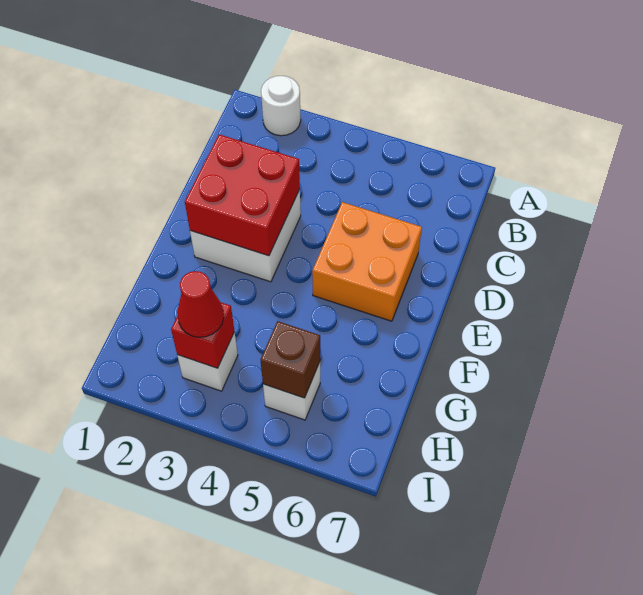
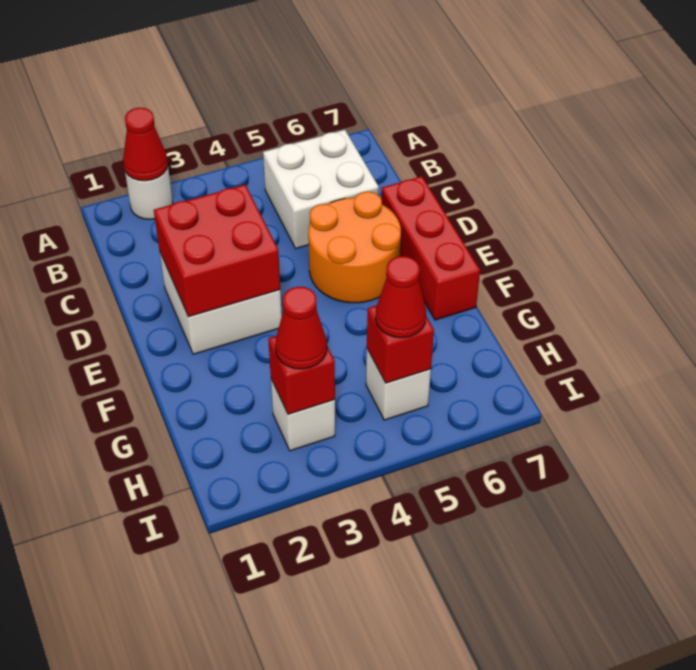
none -> red 1x1 cone [123,108,168,181]
none -> white 2x2 brick [263,130,379,249]
orange 2x2 brick [312,202,422,321] -> orange 2x2 round brick [308,192,401,303]
none -> red 1x3 brick [381,176,480,320]
brown 1x1 brick [261,321,320,398] -> red 1x1 brick [367,305,434,383]
none -> red 1x1 cone [375,256,426,338]

